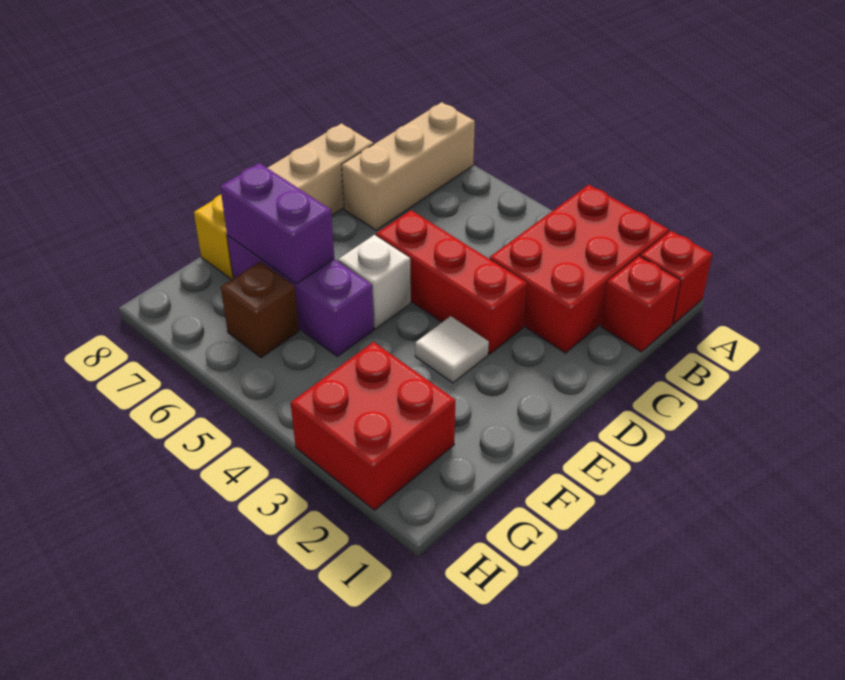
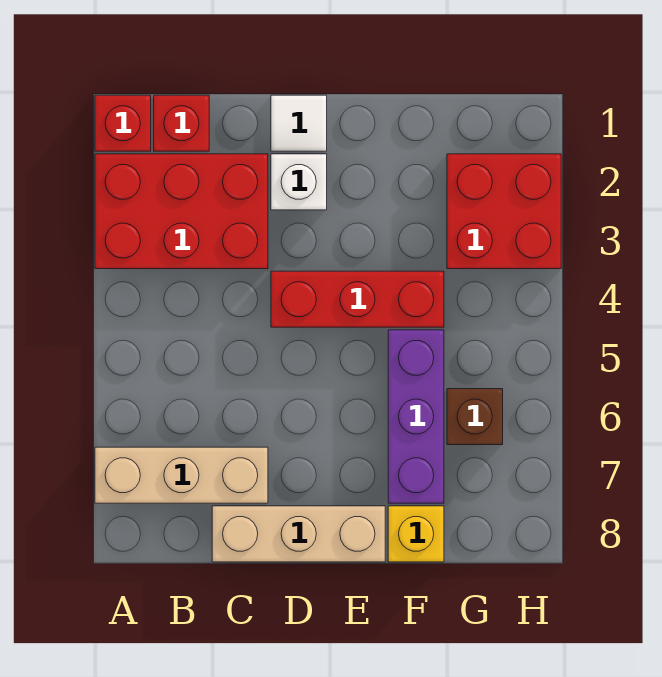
red 1x3 brick [376,210,527,354] -> red 1x3 brick turned to [271,271,444,327]
white 1x1 tile [415,316,489,383] -> white 1x1 tile moved to [271,95,327,151]
white 1x1 brick [338,235,411,329] -> white 1x1 brick moved to [271,154,327,210]
purple 1x2 brick [220,163,334,284] -> none

